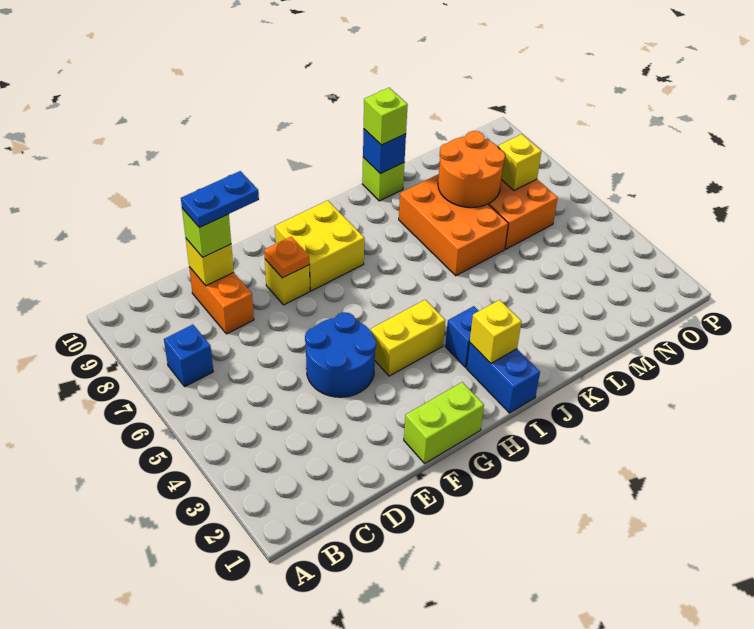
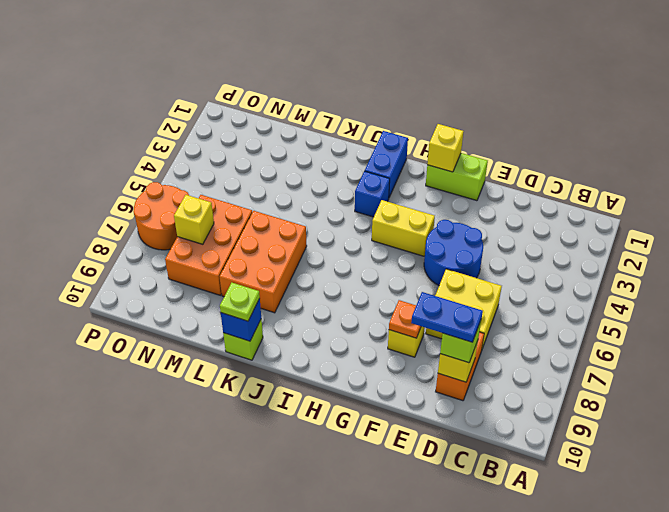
blue 1x1 brick [164,325,213,386] -> none
yellow 2x2 brick [275,200,364,291] -> yellow 2x2 brick moved to [426,269,502,349]
yellow 1x1 brick [470,300,522,363] -> yellow 1x1 brick moved to [427,124,464,172]
lime 1x1 brick [364,88,408,145] -> lime 1x1 plate [220,283,260,321]
orange 2x2 round brick [438,131,505,208] -> orange 2x2 round brick moved to [133,182,189,250]

